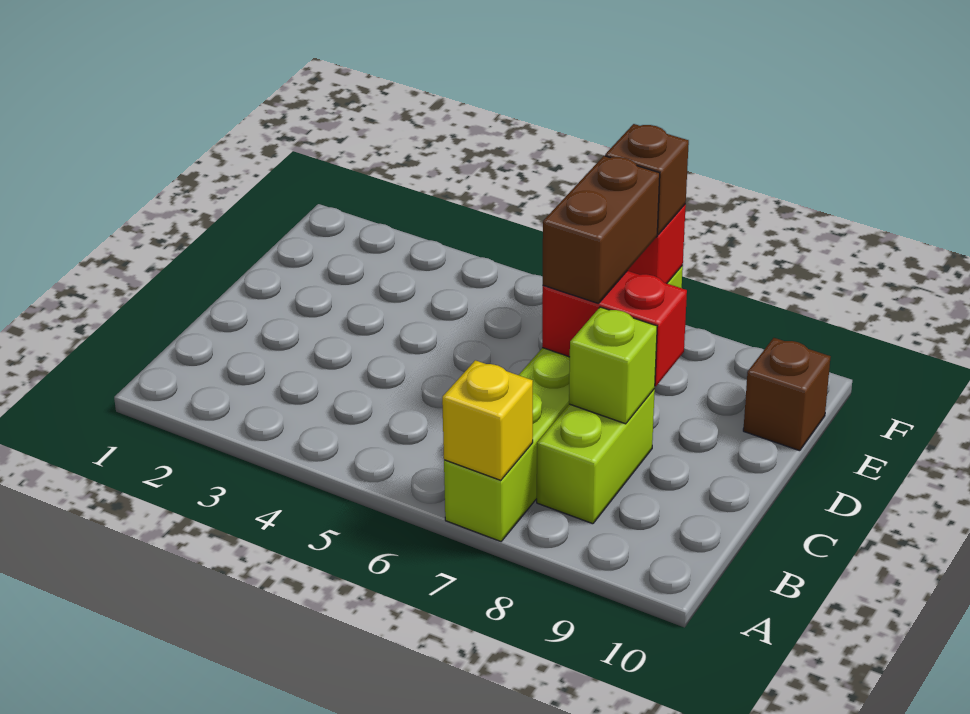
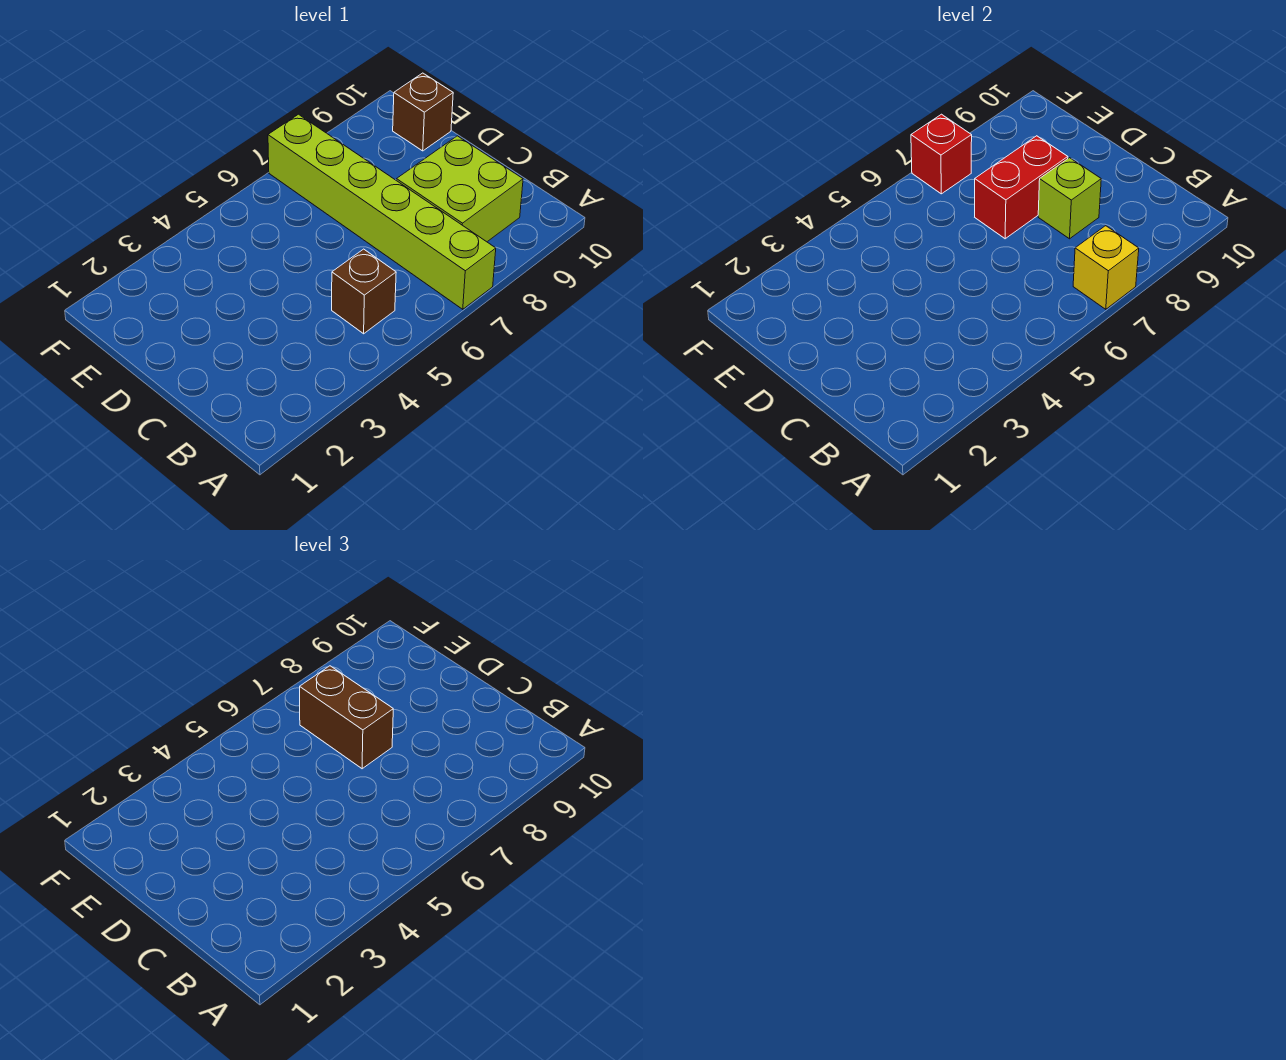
lime 1x2 brick [537,389,655,524] -> lime 2x2 brick [396,136,523,242]
brown 1x1 brick [605,124,689,235] -> brown 1x1 brick moved to [332,249,396,334]

